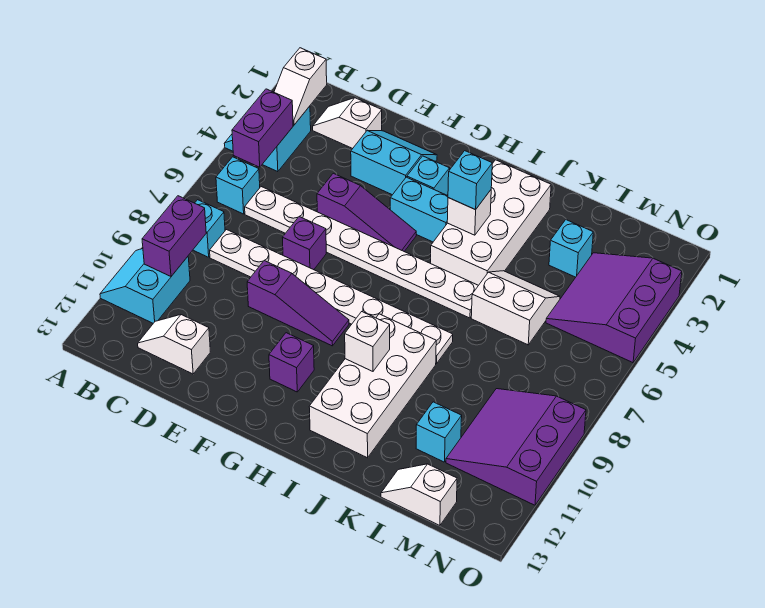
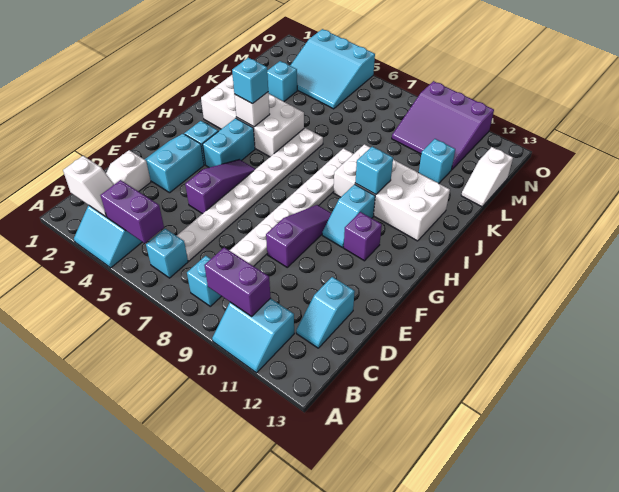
white 1x2 slope [138,315,210,374] -> cyan 1x2 slope [296,277,355,348]
purple 1x1 brick [282,216,326,270] -> none
none -> cyan 1x2 slope [322,184,375,247]
white 1x1 brick [345,312,390,371] -> cyan 1x1 brick [355,147,393,195]
white 2x2 slope [471,271,560,345] -> none
purple 3x3 slope [546,253,682,363] -> cyan 3x3 slope [290,29,375,109]

